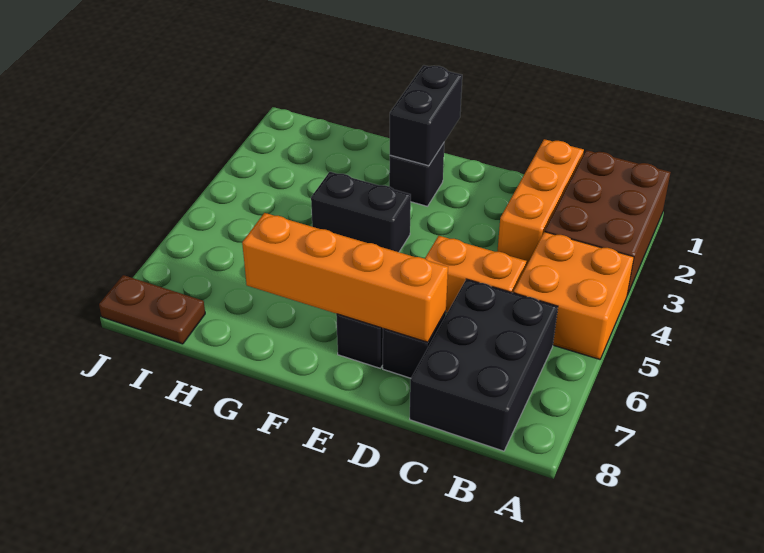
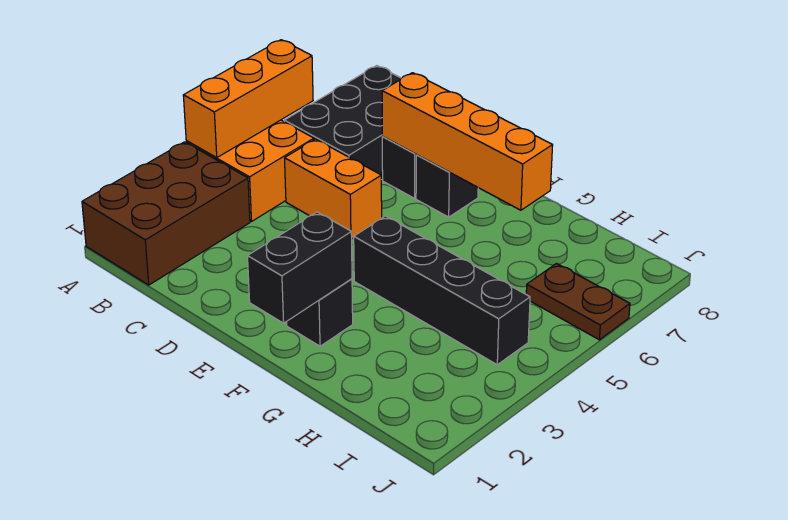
orange 1x3 brick [497,139,584,266] -> orange 1x3 brick moved to [183,40,313,157]
black 1x2 brick [311,172,411,252] -> black 1x4 brick [354,216,530,365]
brown 1x2 plate [99,275,205,344] -> brown 1x2 plate moved to [526,264,630,340]

